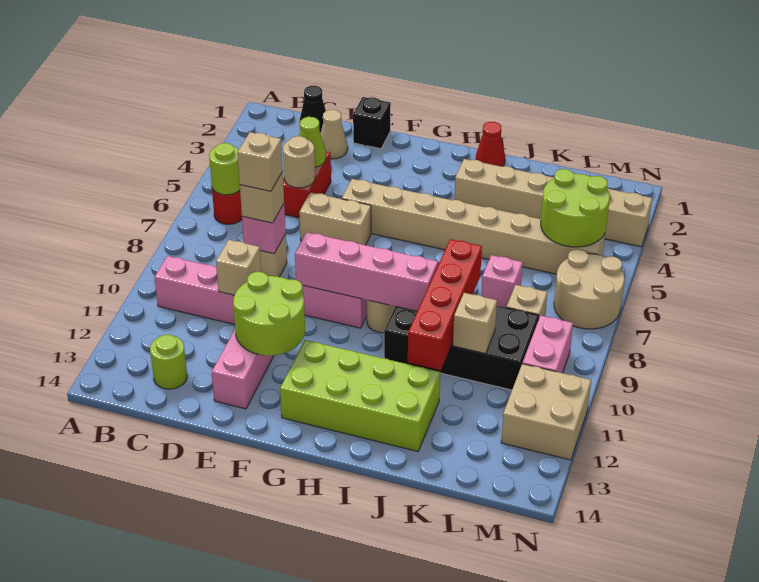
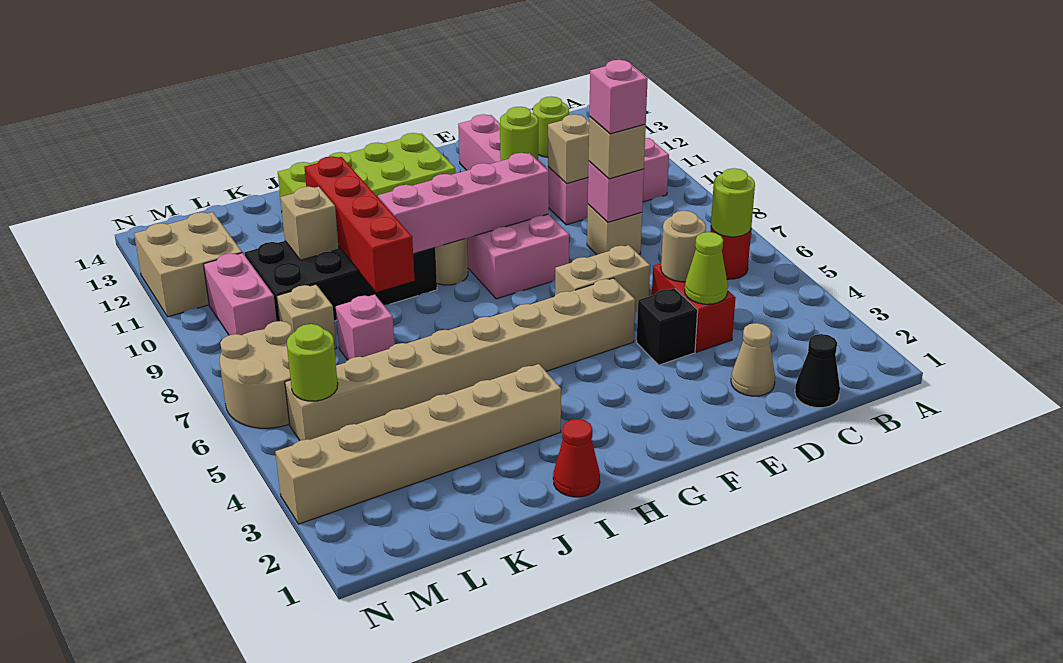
tan 1x1 brick [237,132,283,191] -> pink 1x1 brick [589,60,648,134]
black 1x1 brick [353,97,391,149] -> black 1x1 brick moved to [637,288,698,365]
lime 2x2 round brick [233,272,305,356] -> lime 1x1 round brick [500,107,538,161]
lime 2x2 round brick [541,169,610,247] -> lime 1x1 round brick [287,324,338,401]

